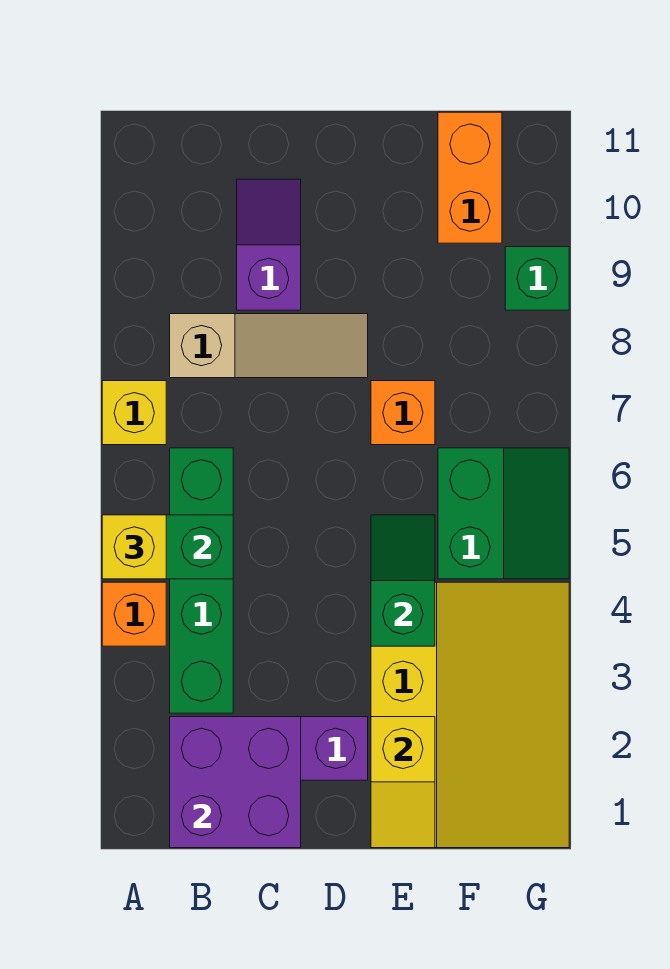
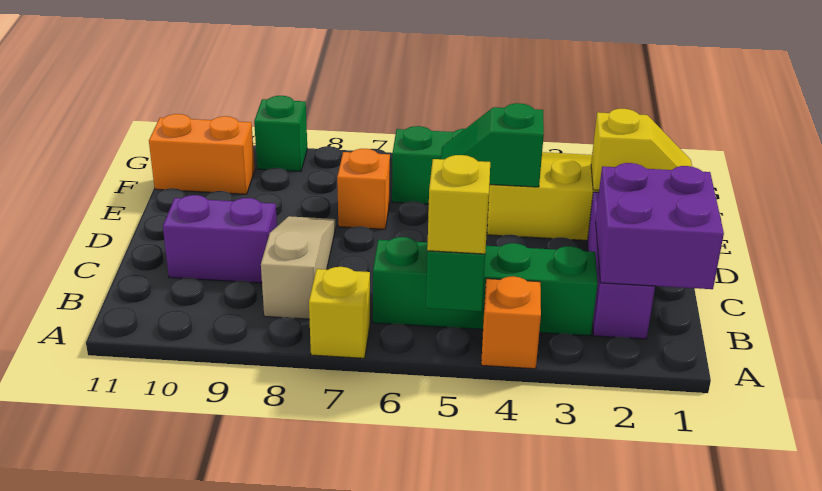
purple 1x2 slope [237,179,301,310] -> purple 1x2 brick [163,195,277,283]

